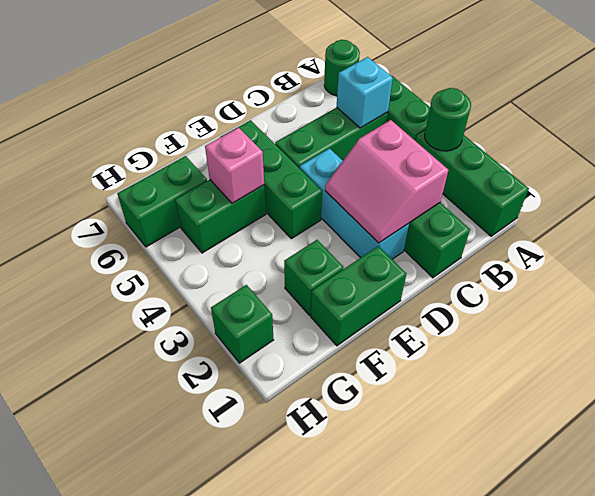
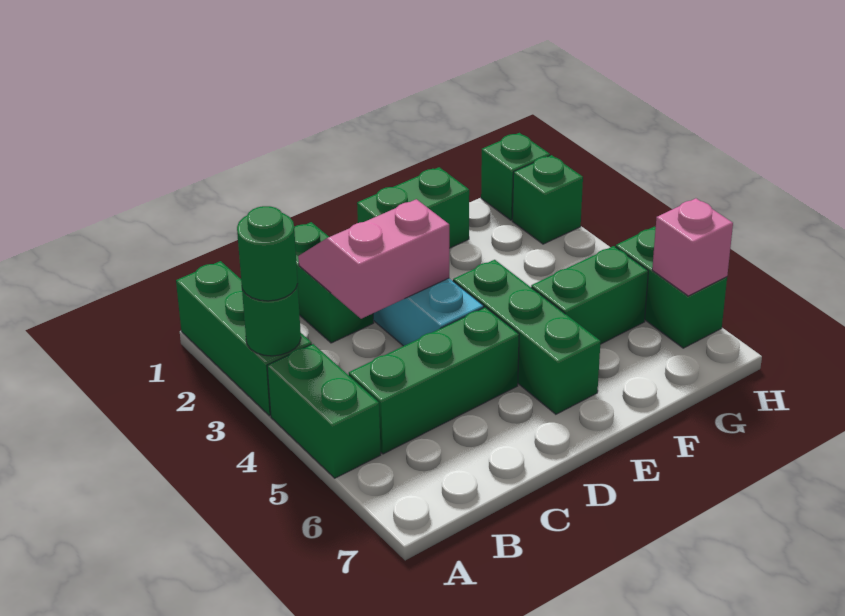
green 1x1 round brick [324,40,360,96] -> green 1x1 round brick moved to [237,206,298,301]
cyan 1x1 brick [337,57,393,128] -> none
pink 2x2 slope [325,120,448,243] -> pink 2x2 slope turned to [298,199,449,319]
green 1x1 brick [284,240,344,315] -> green 1x1 brick moved to [481,133,550,220]
pink 1x1 brick [205,128,264,203] -> pink 1x1 brick moved to [652,198,733,296]
green 1x2 brick [117,156,207,247] -> green 1x2 brick turned to [616,227,727,348]

